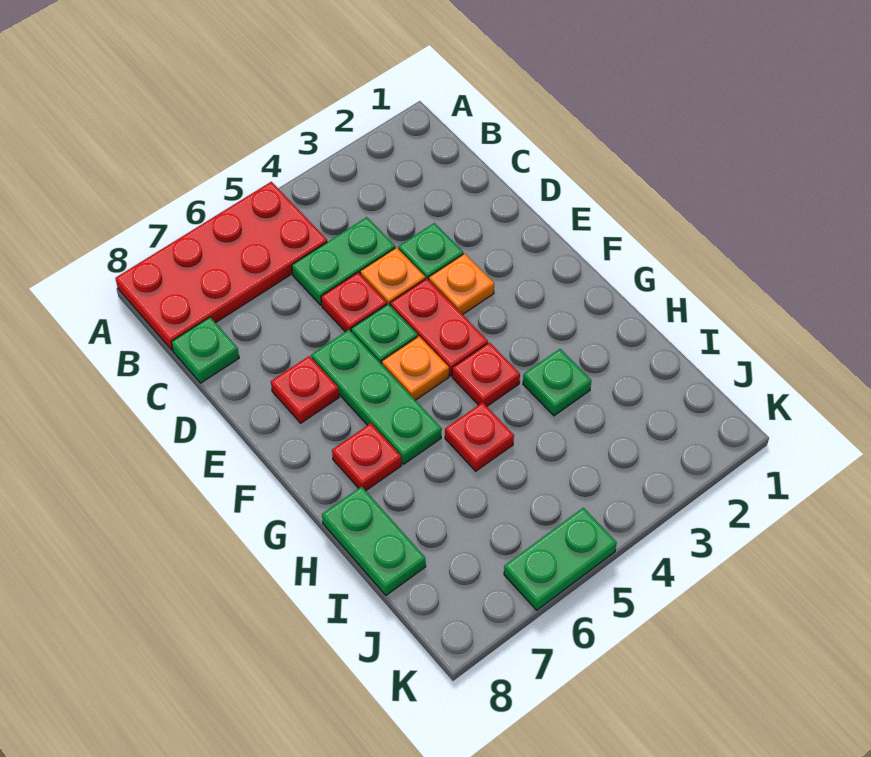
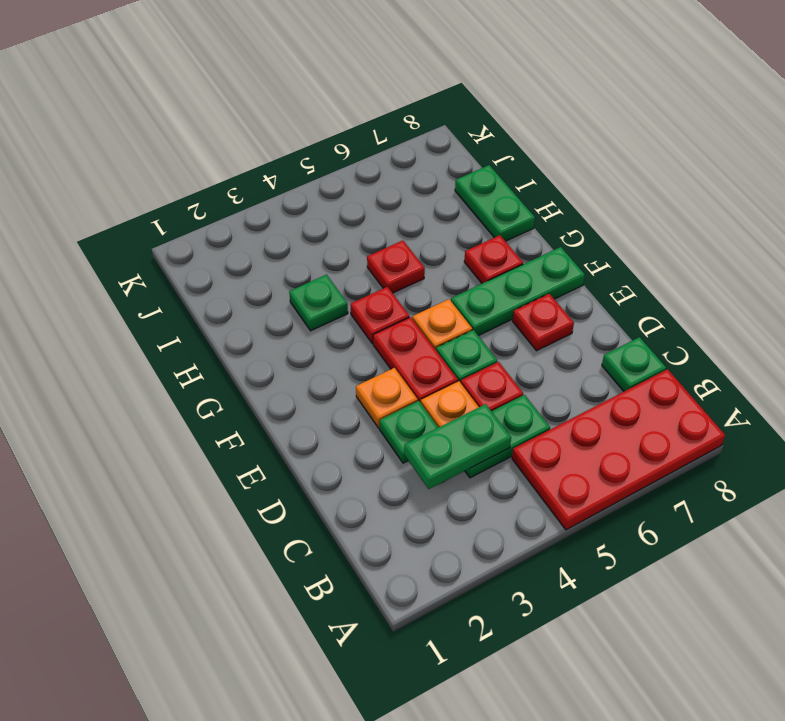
green 1x3 plate [311,330,442,464] -> green 1x3 plate turned to [451,247,585,336]
green 1x2 plate [504,508,617,610] -> green 1x2 plate moved to [404,404,511,489]

